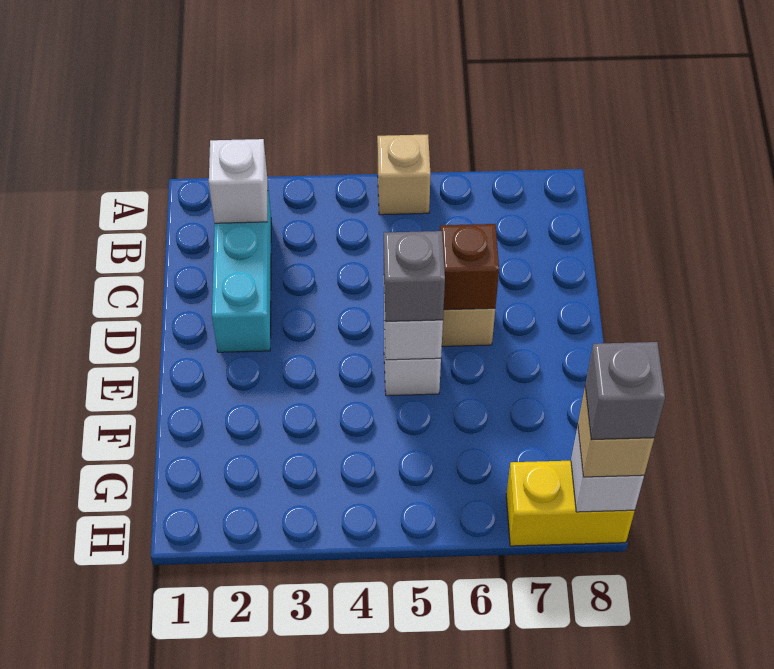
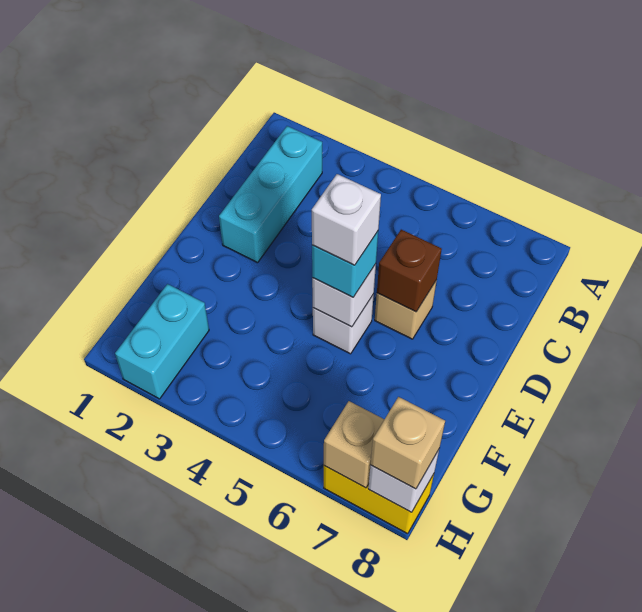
tan 1x1 brick [377,134,431,215] -> tan 1x1 brick moved to [324,401,384,488]
white 1x1 brick [209,139,268,223] -> white 1x1 brick moved to [312,174,381,265]
grey 1x1 brick [384,231,445,321] -> cyan 1x1 brick [312,232,378,297]
none -> cyan 1x2 brick [115,284,209,399]
grey 1x1 brick [585,342,665,439] -> none

